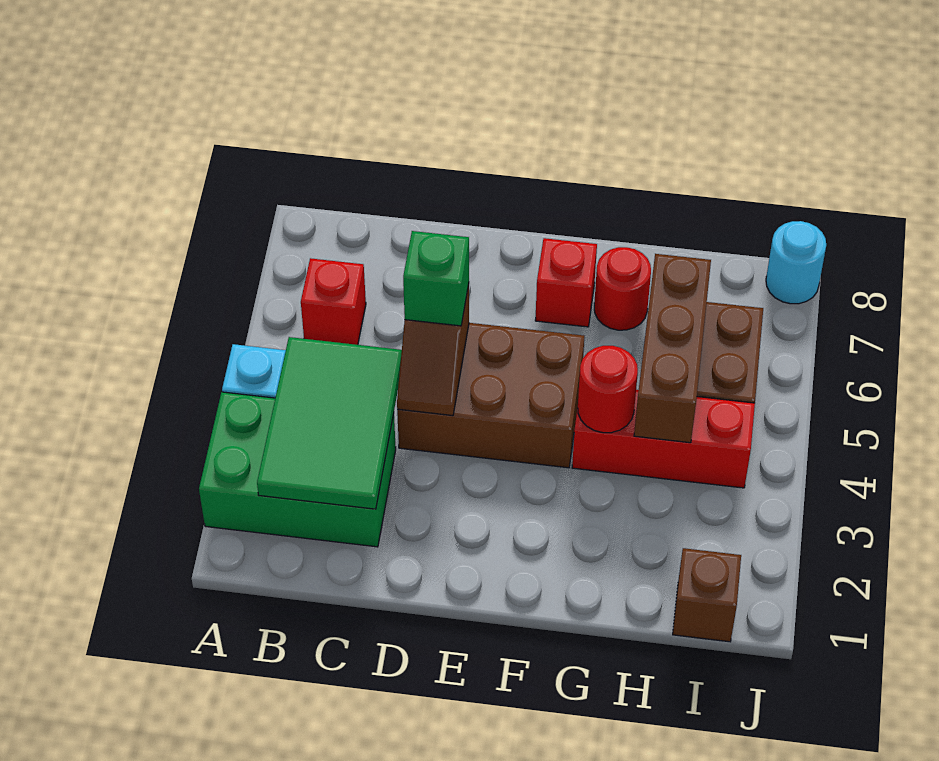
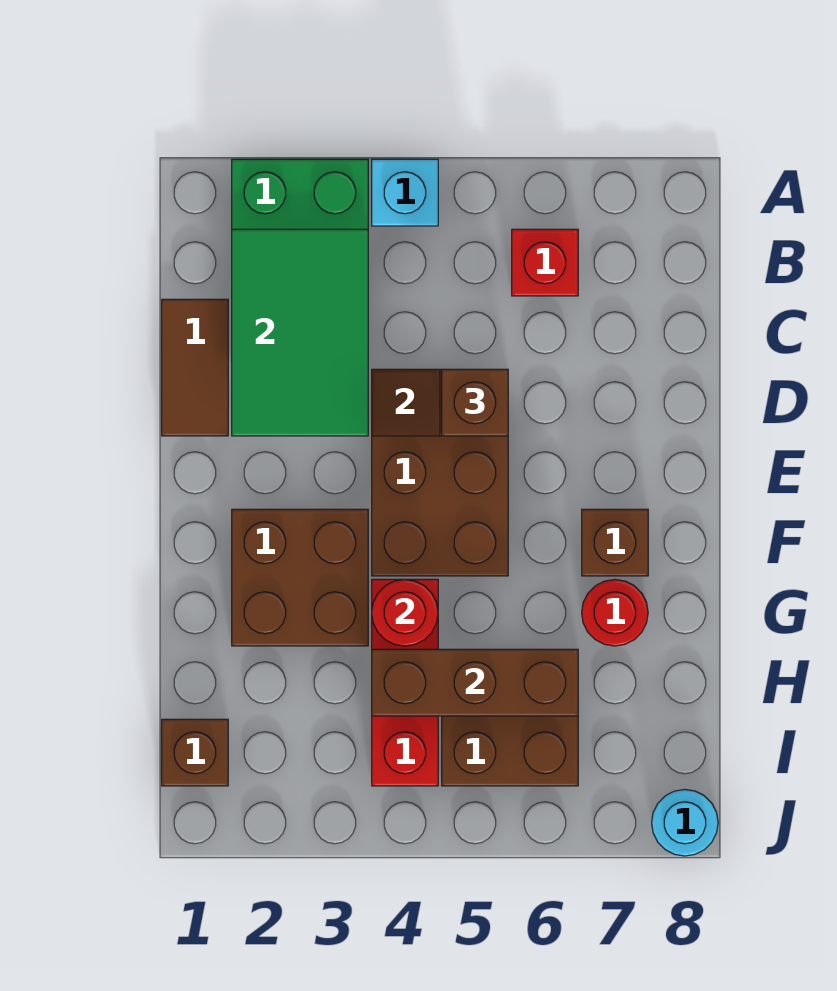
green 2x3 tile [257,337,402,509] -> green 2x3 tile turned to [232,229,368,436]
none -> brown 1x2 tile [162,299,228,436]
green 1x1 brick [403,231,469,326] -> brown 1x1 brick [442,369,508,436]
none -> brown 2x2 brick [232,509,368,646]
red 1x1 brick [535,238,597,327] -> brown 1x1 brick [582,509,648,576]

